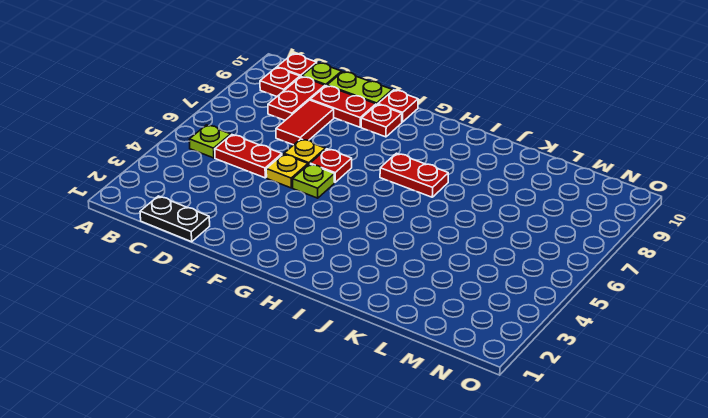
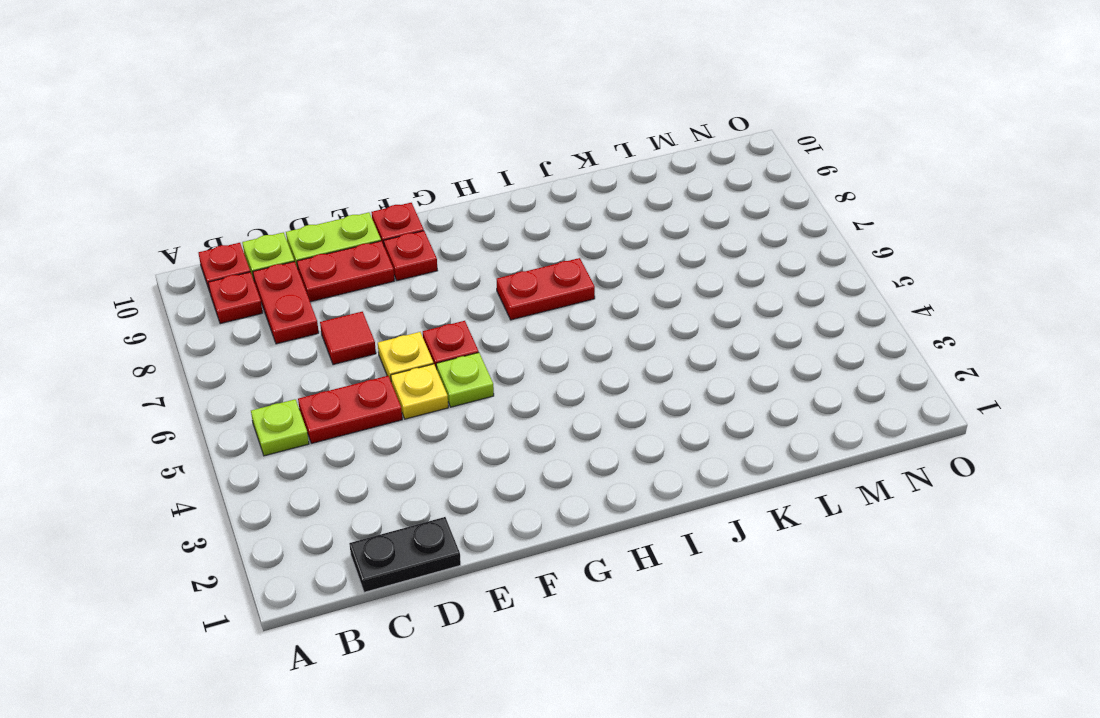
red 1x2 tile [276,100,334,145] -> red 1x1 tile [320,312,376,365]

